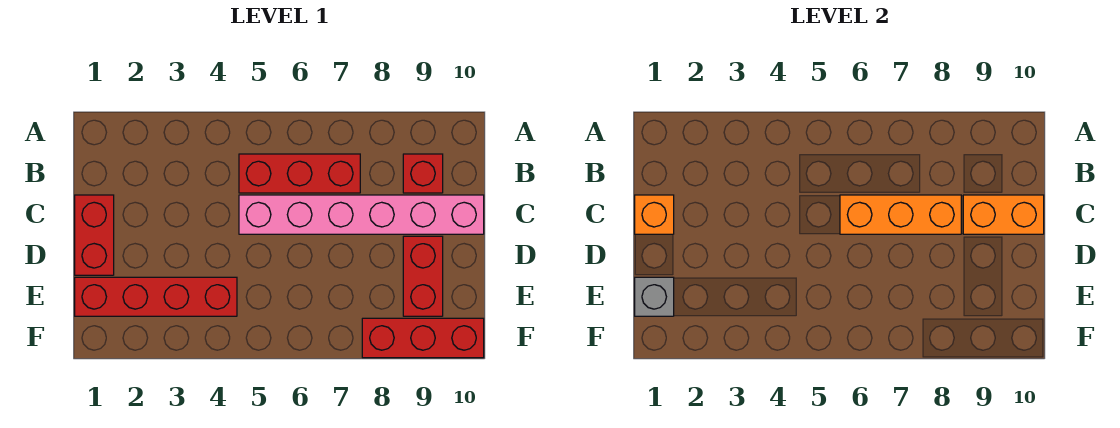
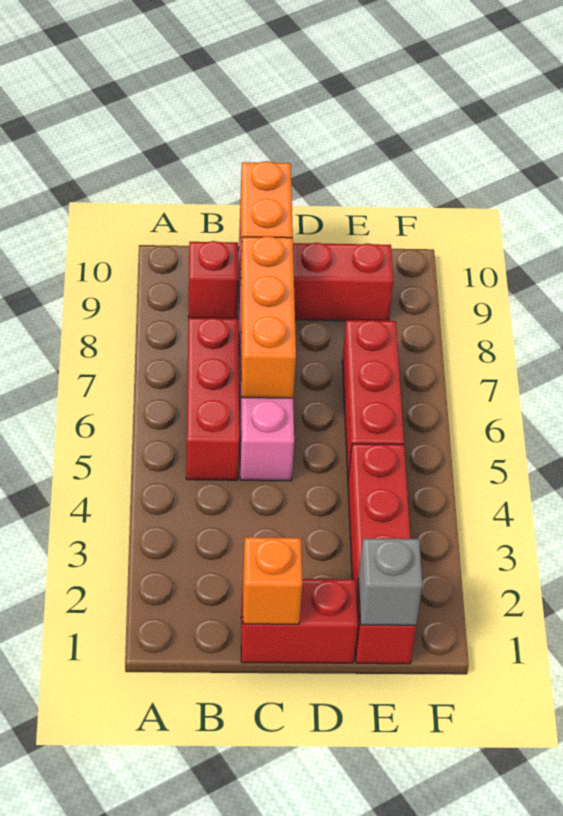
red 1x3 brick [362,318,484,358] -> red 1x3 brick moved to [342,320,404,478]

